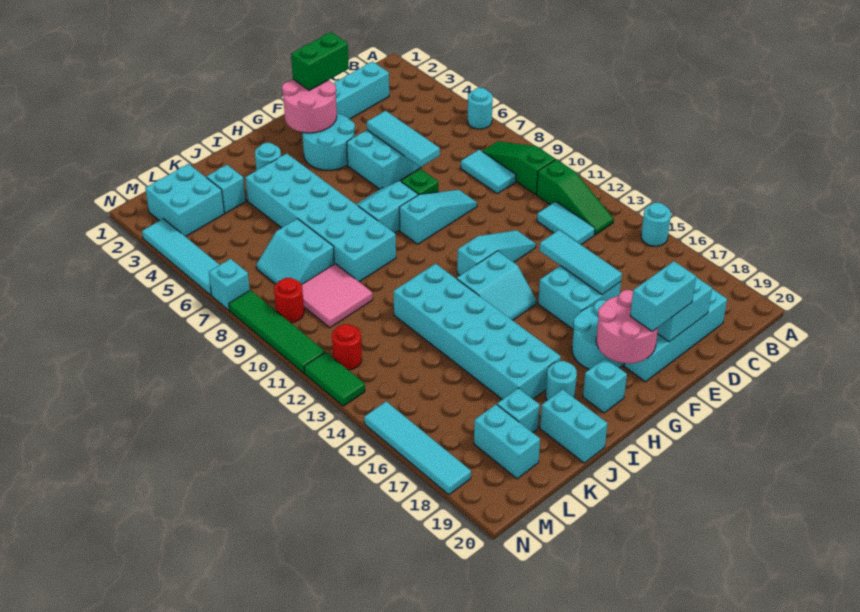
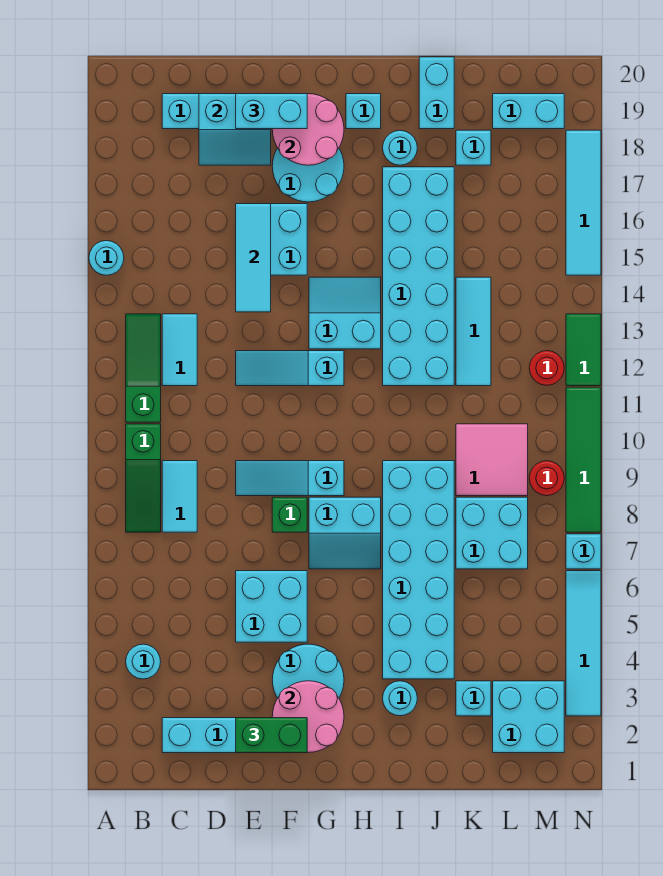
cyan 1x1 round brick [468,88,493,129] -> cyan 1x1 round brick moved to [126,644,161,679]
cyan 1x3 tile [367,111,440,167] -> cyan 1x3 tile moved to [456,277,491,386]
cyan 2x2 slope [256,219,334,284] -> cyan 2x2 brick [456,497,528,569]
cyan 1x2 brick [474,404,540,479] -> cyan 1x2 brick turned to [493,94,564,129]

